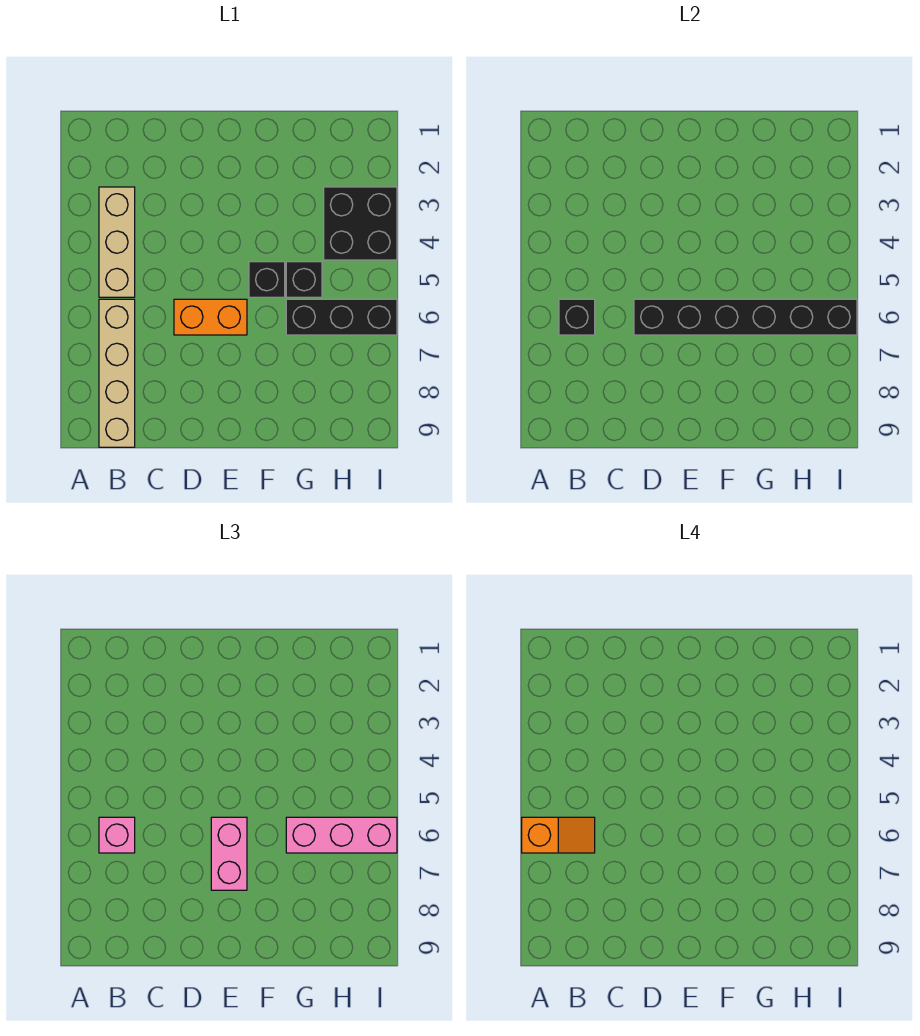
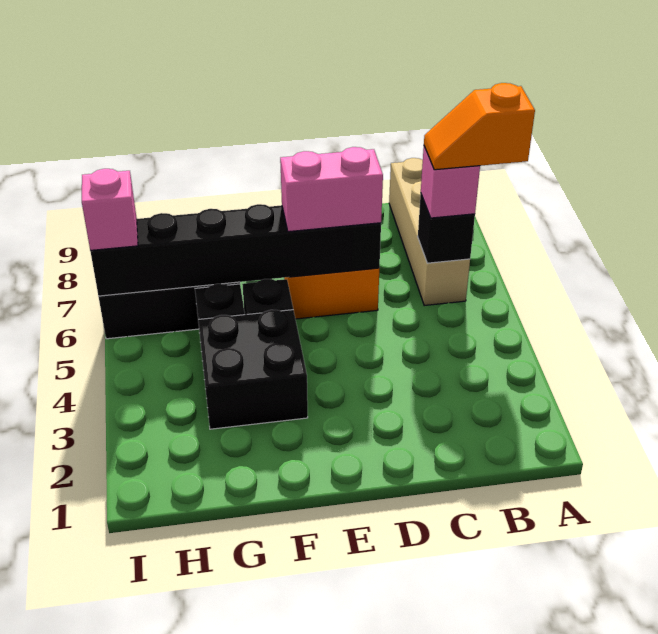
tan 1x3 brick [99,187,135,297] -> none
pink 1x2 brick [211,817,247,890] -> pink 1x2 brick turned to [280,147,383,232]
pink 1x3 brick [286,817,397,853] -> pink 1x1 brick [82,169,138,250]
black 2x2 brick [324,187,397,260] -> black 2x2 brick moved to [198,310,308,429]

